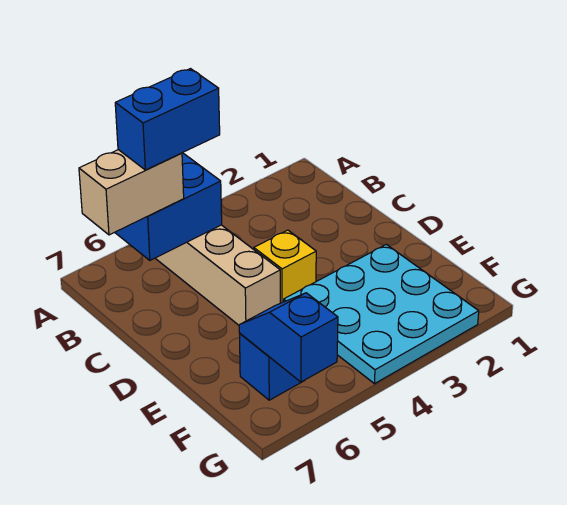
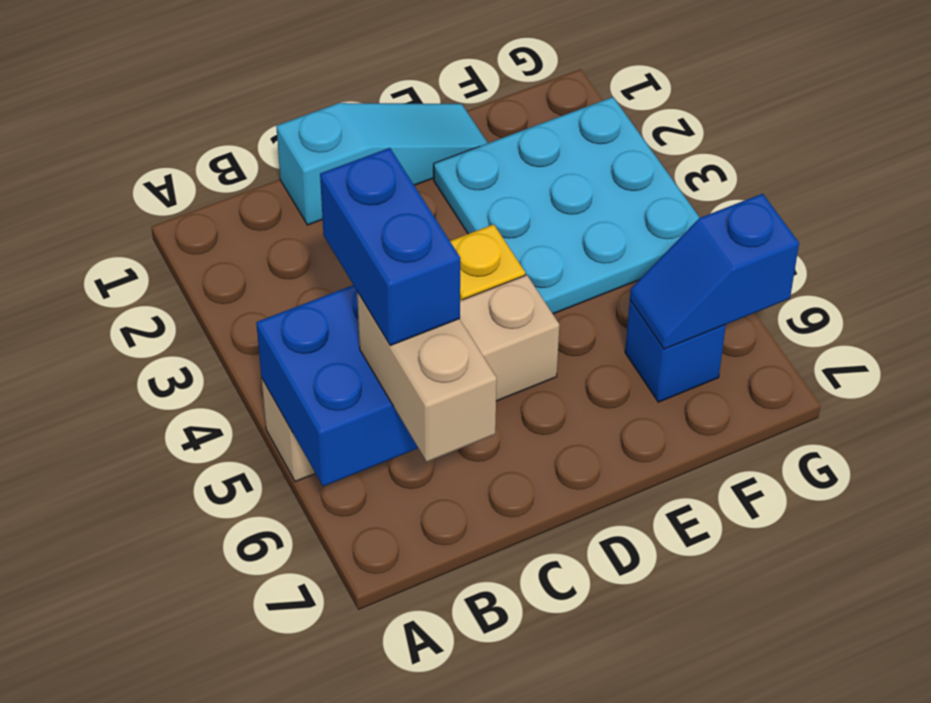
none -> cyan 1x3 slope [276,103,488,225]

